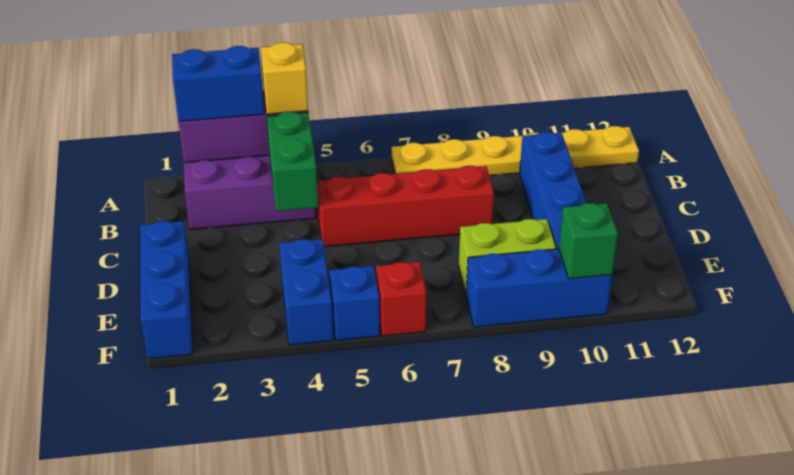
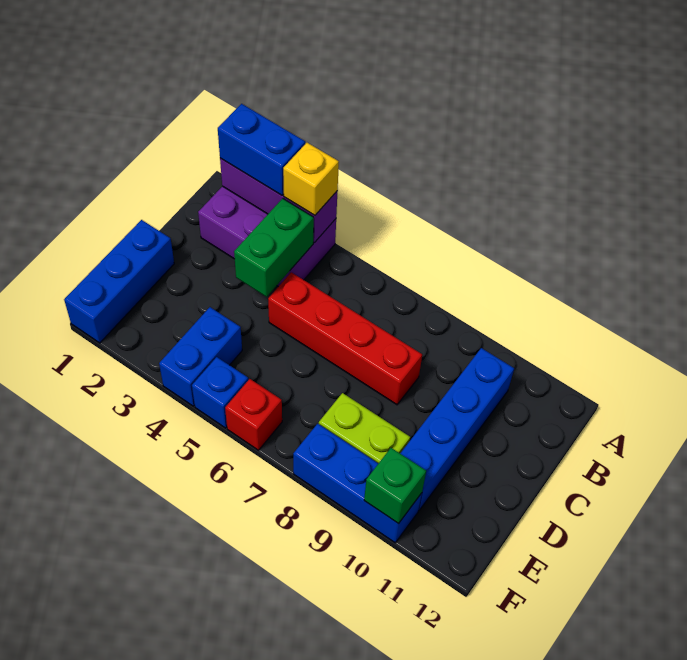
yellow 1x6 plate [392,126,639,176] -> none

